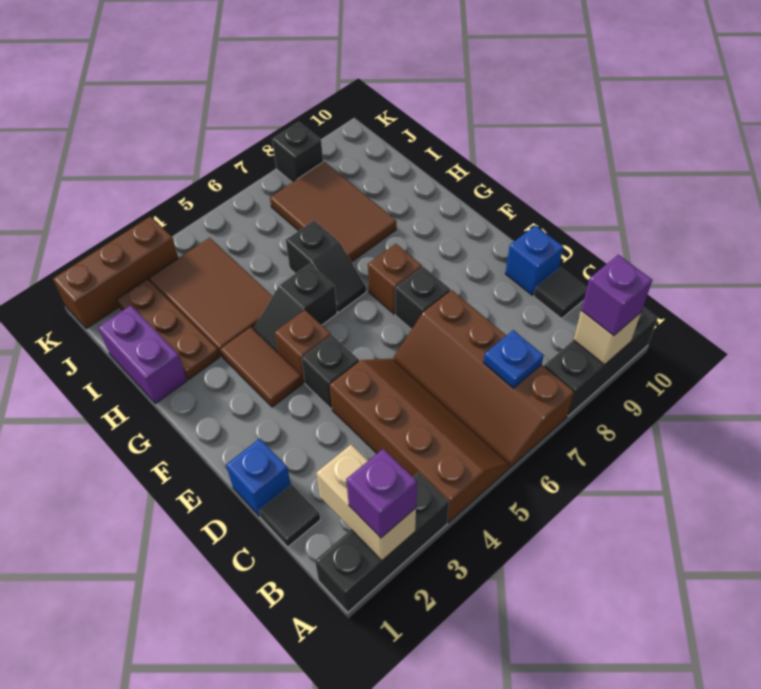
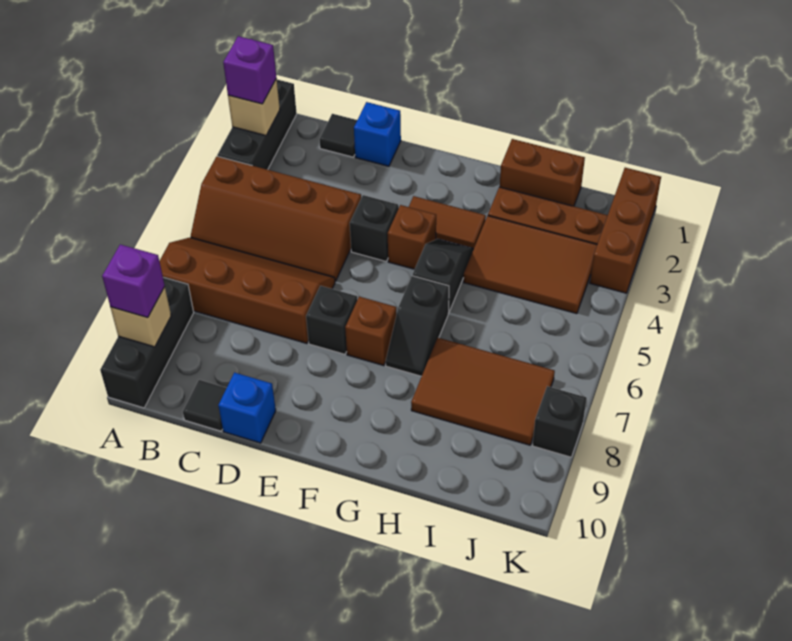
tan 1x2 brick [316,445,416,561] -> tan 1x1 brick [228,79,280,136]
blue 1x1 plate [483,330,544,388] -> none
black 1x2 slope [286,220,366,312] -> black 1x2 slope turned to [386,276,449,376]
purple 1x2 brick [98,305,187,404] -> brown 1x2 brick [500,139,585,206]

